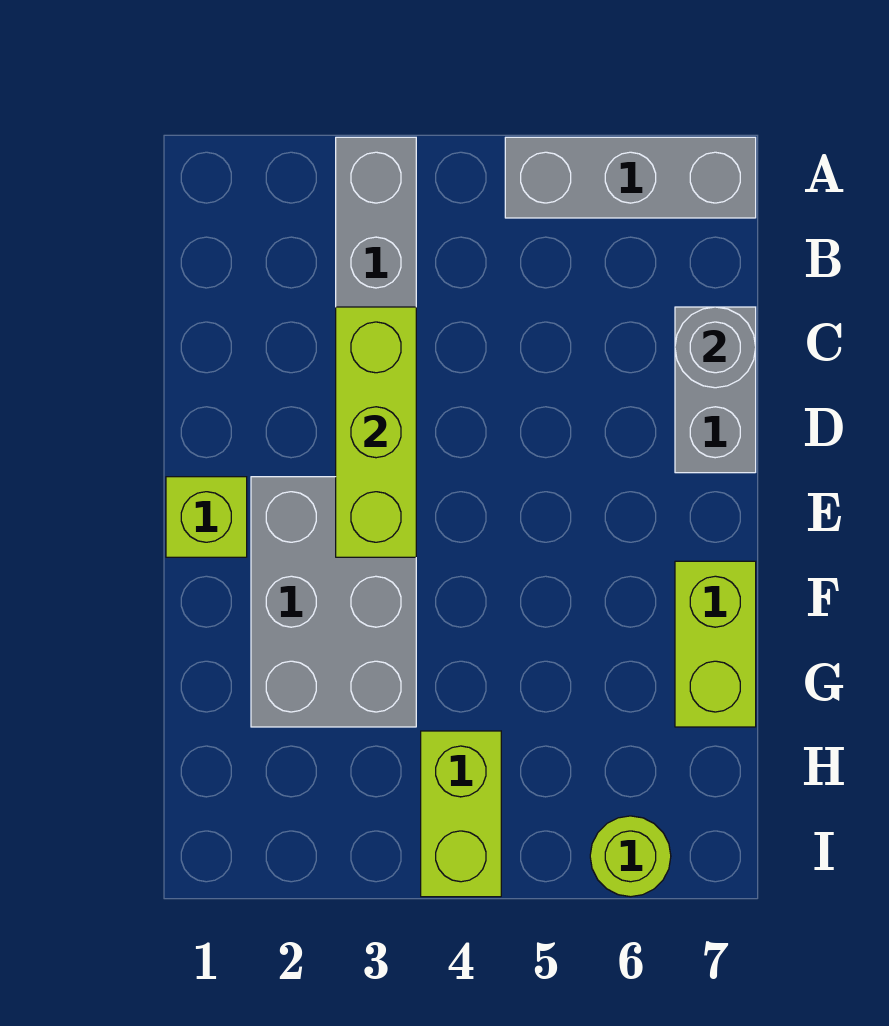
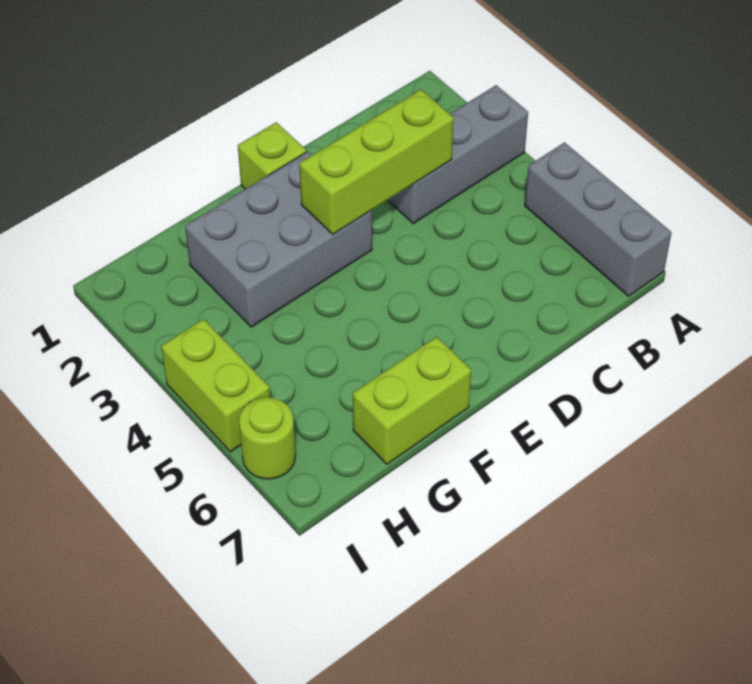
grey 1x2 brick [675,307,756,473] -> none
grey 1x1 round brick [675,307,756,388] -> none
lime 1x2 brick [421,731,501,897] -> lime 1x2 brick turned to [161,319,270,452]

